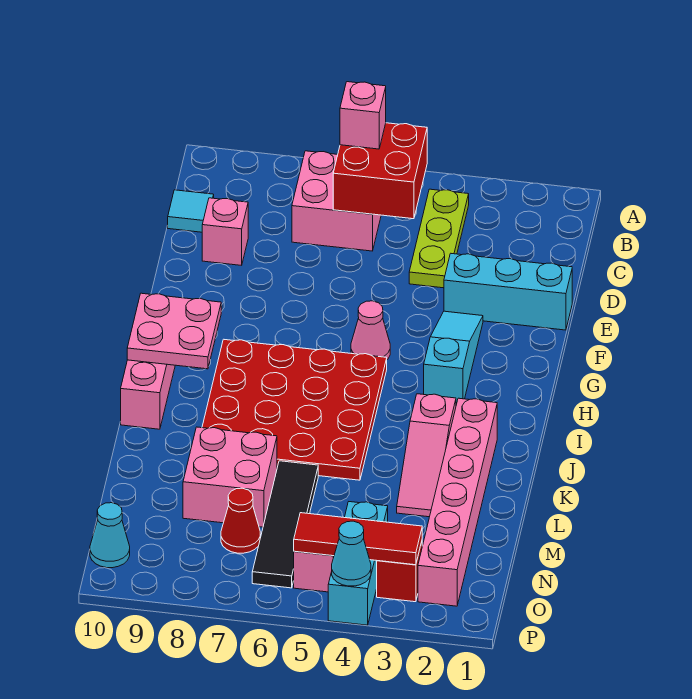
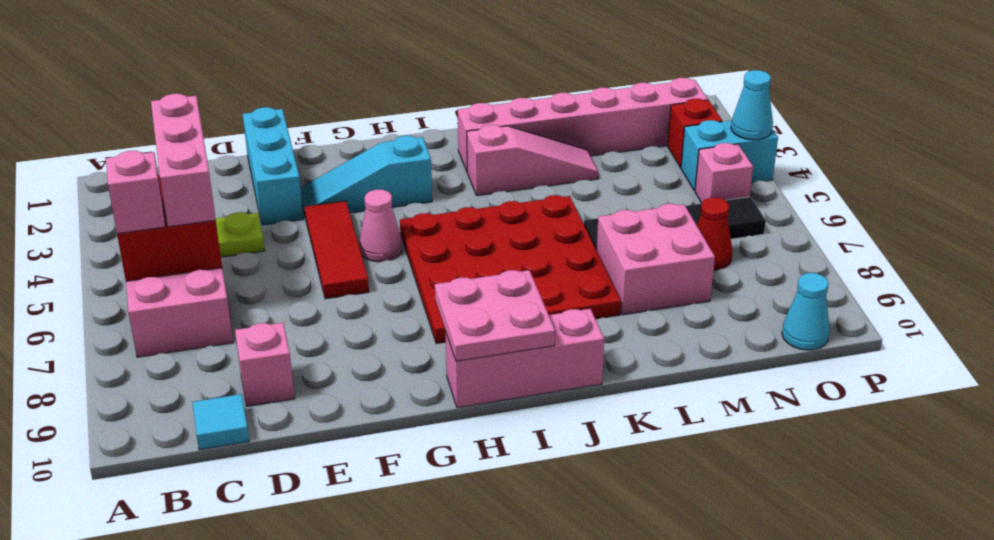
none -> pink 1x3 brick [151,94,216,227]
cyan 1x3 brick [328,502,388,625] -> cyan 1x2 brick [681,120,778,191]
red 1x3 tile [294,513,422,565] -> red 1x3 tile moved to [305,201,369,299]

